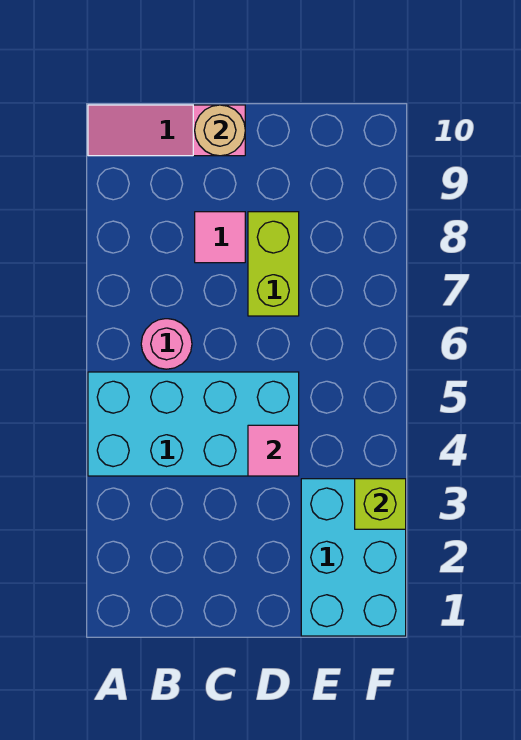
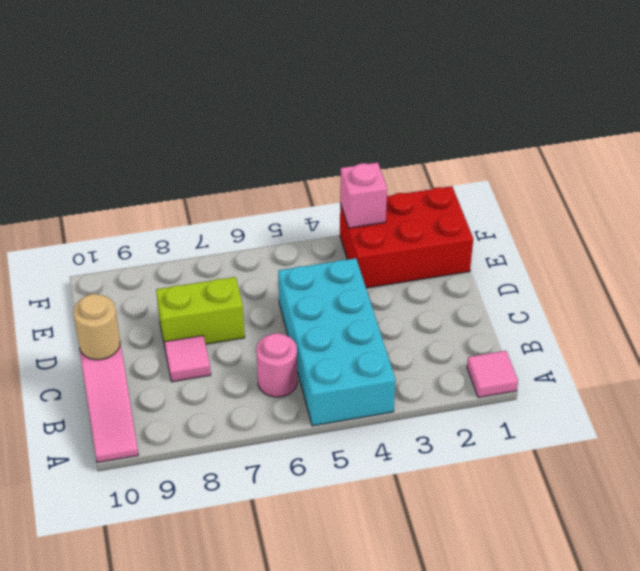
pink 1x1 tile [248,425,299,476] -> pink 1x1 tile moved to [467,351,518,398]
cyan 2x3 brick [301,479,406,636] -> red 2x3 brick [340,186,473,288]
lime 1x1 brick [355,479,406,529] -> pink 1x1 brick [340,163,387,228]

